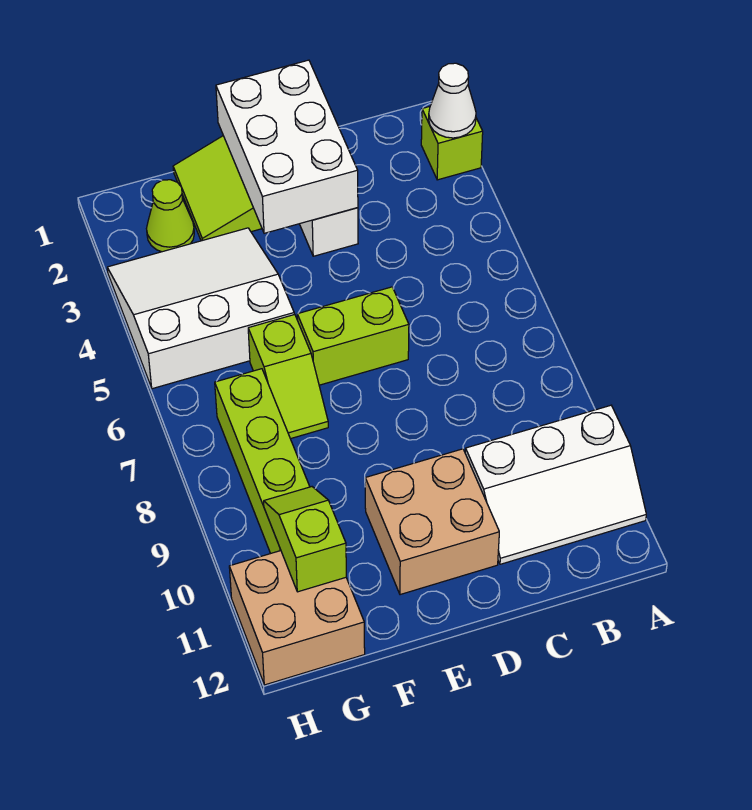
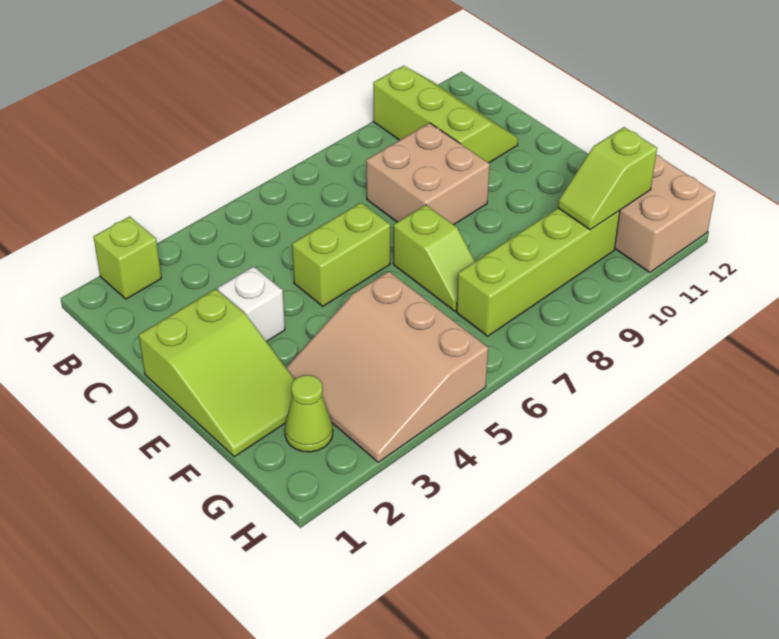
white 1x1 cone [429,63,476,138] -> none
white 2x3 slope [465,405,646,564] -> lime 2x3 slope [373,66,518,163]
white 2x3 brick [216,60,358,233] -> none
lime 1x2 brick [297,287,409,385] -> lime 1x2 brick turned to [292,203,390,306]
tan 2x2 brick [365,449,499,595] -> tan 2x2 brick moved to [366,123,490,225]
white 3x3 slope [107,228,294,389] -> tan 3x3 slope [286,271,488,462]
lime 1x2 slope [248,314,328,439] -> lime 1x2 slope turned to [393,205,475,311]

